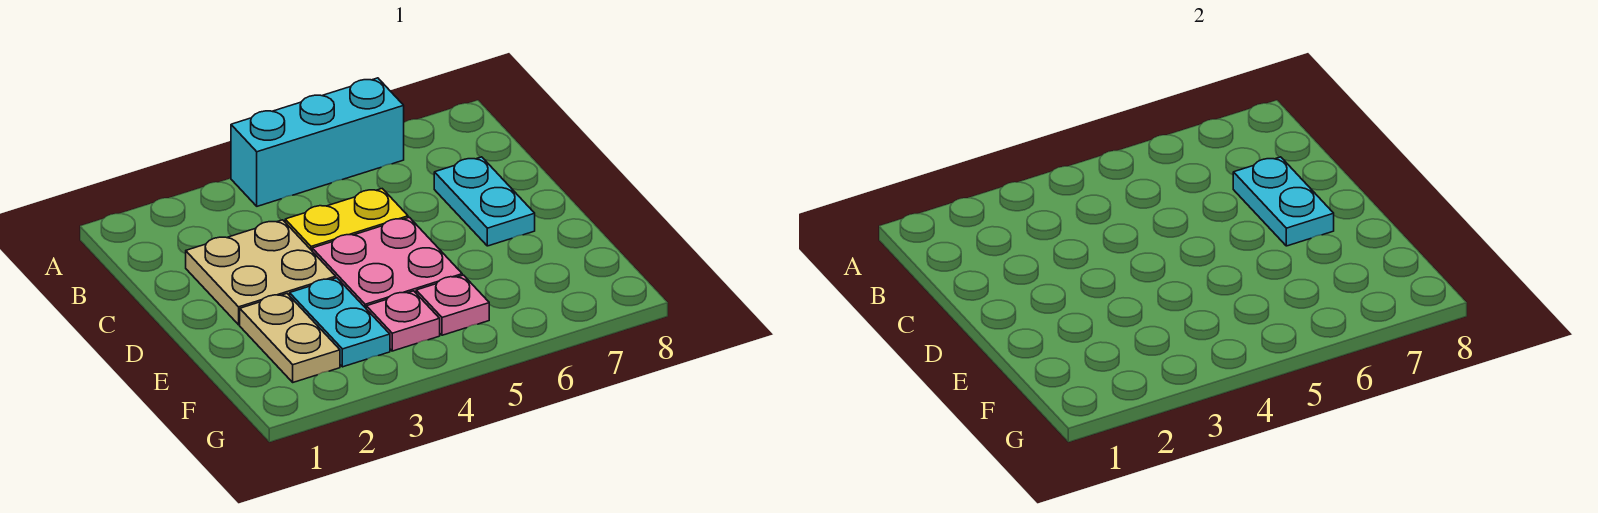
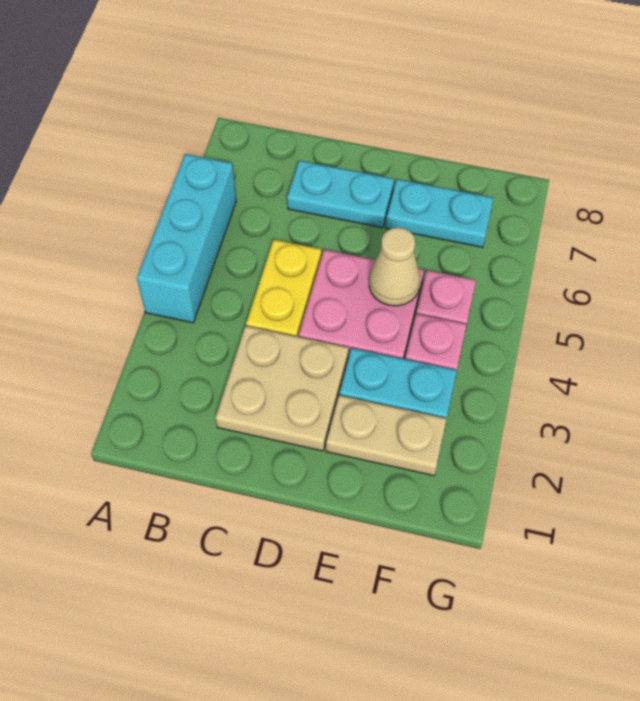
cyan 1x2 plate [1233,157,1334,246] -> cyan 1x2 plate moved to [386,179,494,247]
none -> tan 1x1 cone [369,227,420,306]

